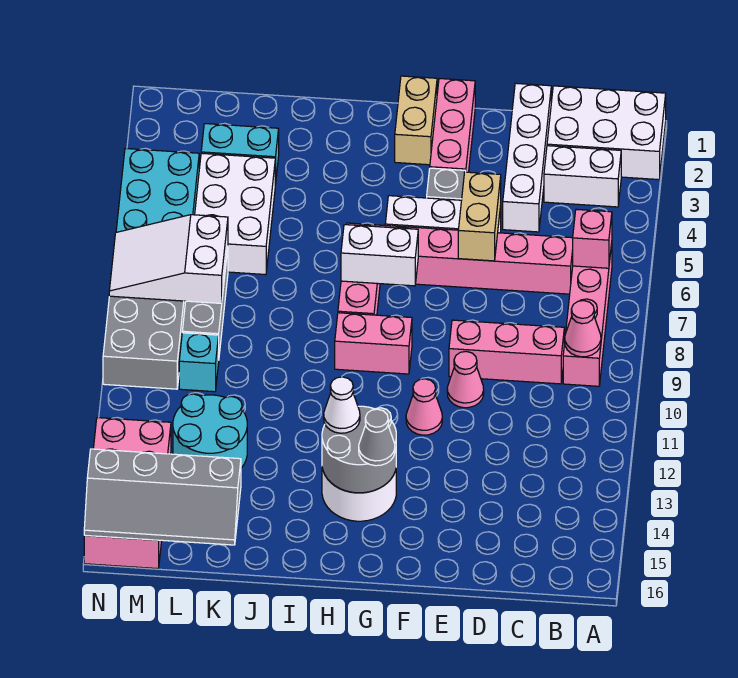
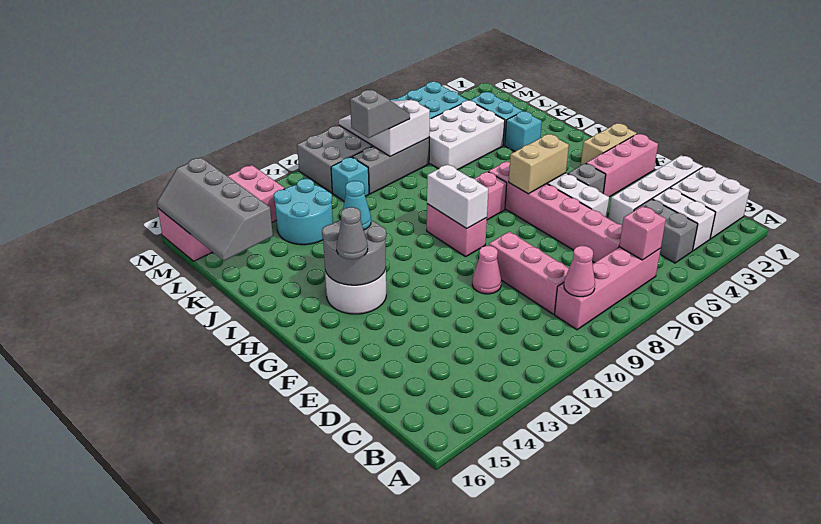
white 2x3 brick [547,86,666,180] -> white 2x2 brick [670,167,750,239]
none -> grey 1x2 brick [634,199,698,263]
tan 1x2 brick [458,172,501,261] -> tan 1x2 brick moved to [509,134,569,194]
pink 1x1 cone [406,379,442,435] -> none
white 1x2 brick [341,225,418,286] -> white 1x2 brick moved to [427,164,488,228]
white 1x1 cone [324,377,360,433] -> cyan 1x1 cone [343,181,371,230]
none -> cyan 1x1 brick [505,111,542,151]
none -> grey 1x2 slope [350,90,410,138]

